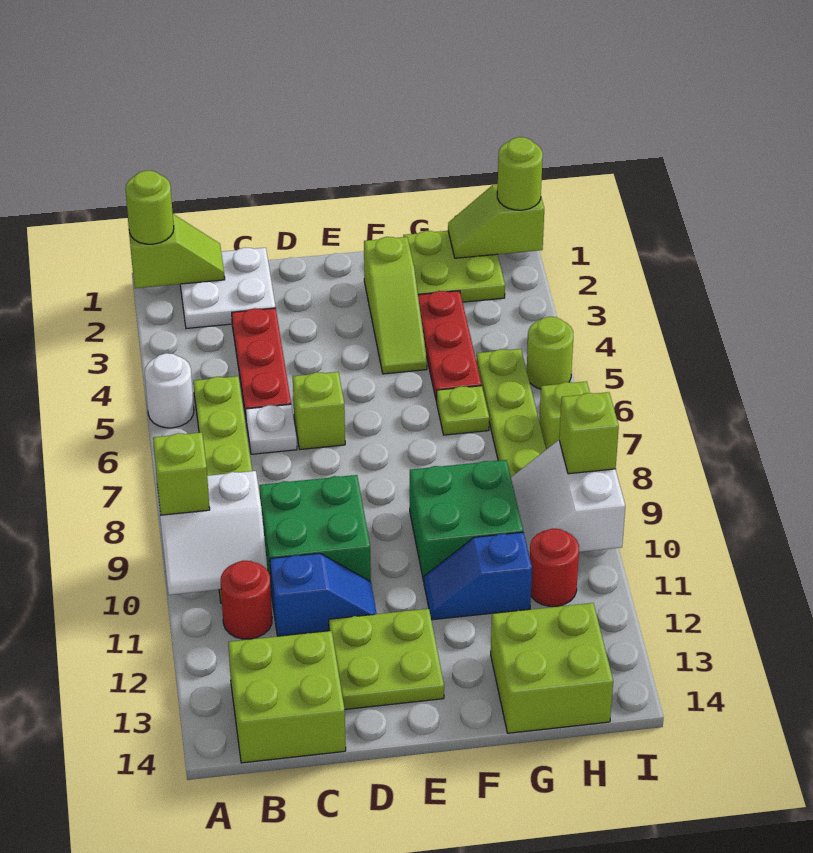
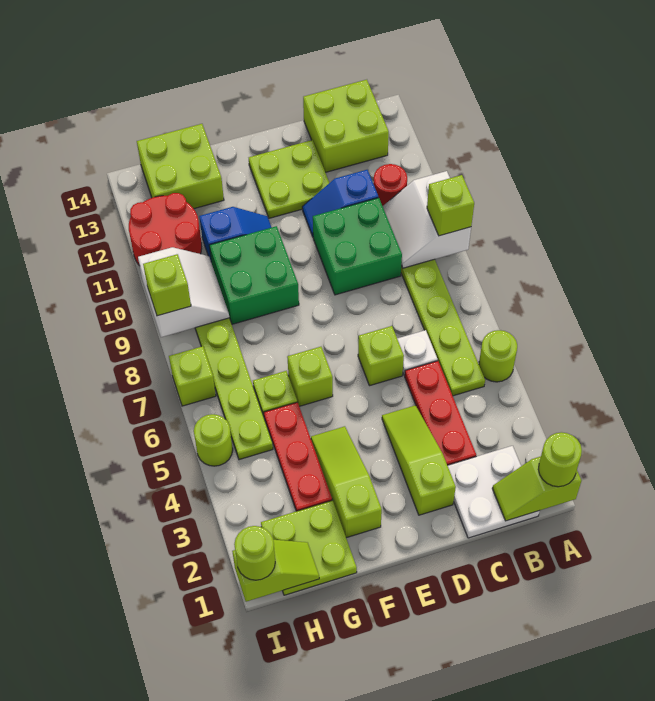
white 1x1 round brick [145,353,194,428] -> lime 1x1 round brick [479,330,517,382]
white 2x2 slope [157,471,268,595] -> white 2x2 slope turned to [383,171,471,268]
none -> lime 1x3 slope [382,405,456,515]
none -> lime 1x1 brick [287,347,333,406]
red 1x1 round brick [530,528,579,606] -> red 2x2 round brick [129,193,202,266]

